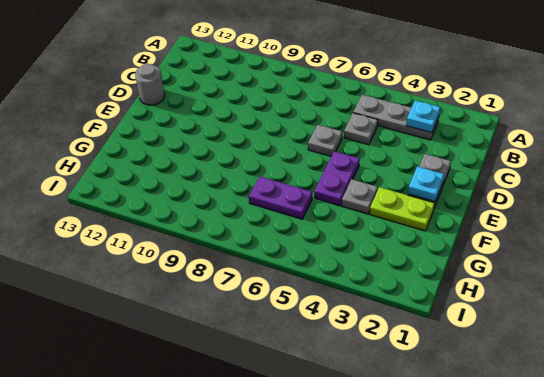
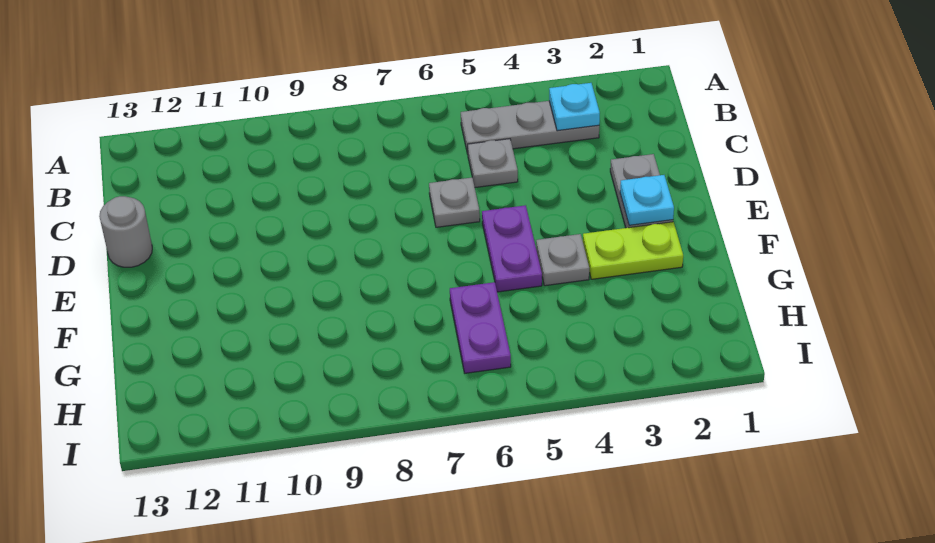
purple 1x2 plate [249,177,312,219] -> purple 1x2 plate turned to [450,282,511,373]

